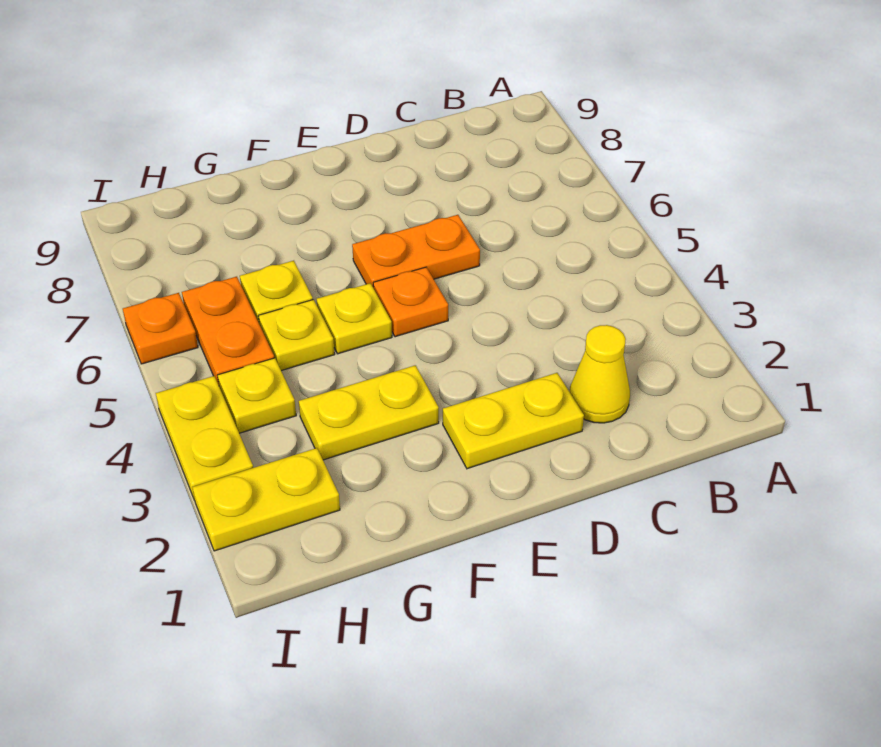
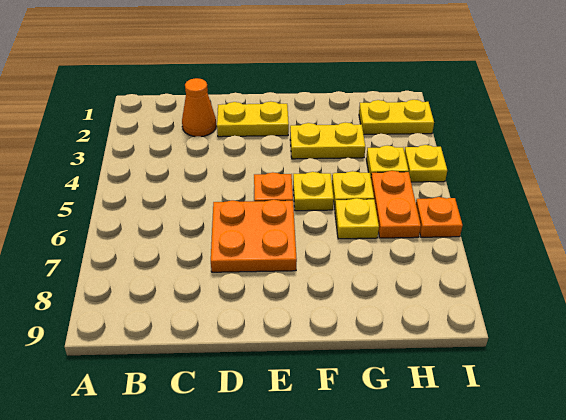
yellow 1x1 cone [570,325,630,423] -> orange 1x1 cone [182,78,216,137]
orange 1x2 plate [352,215,480,288] -> orange 2x2 plate [211,200,297,272]
yellow 1x2 plate [156,376,253,500] -> yellow 1x1 plate [404,145,447,182]

